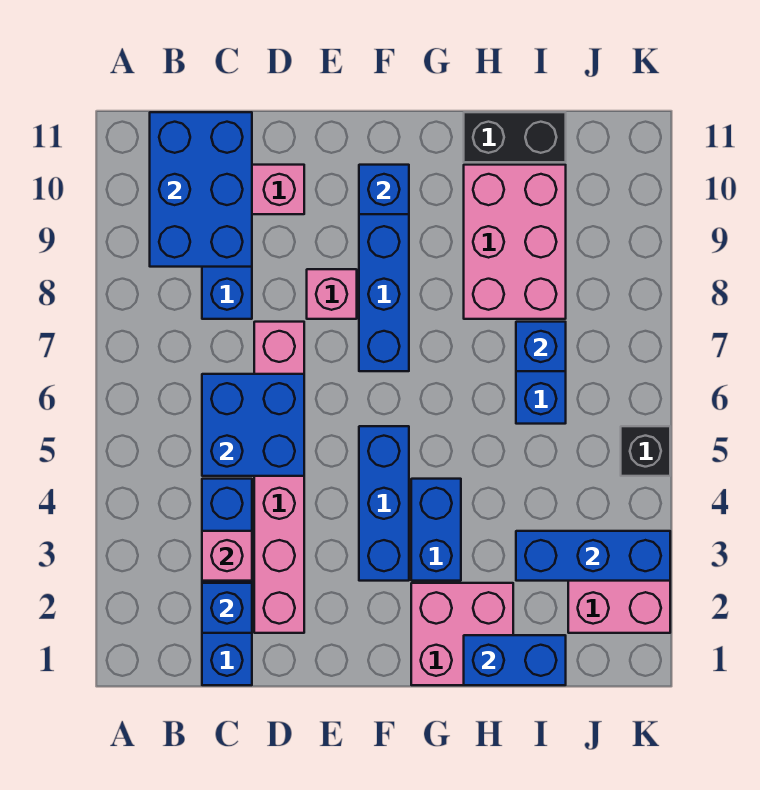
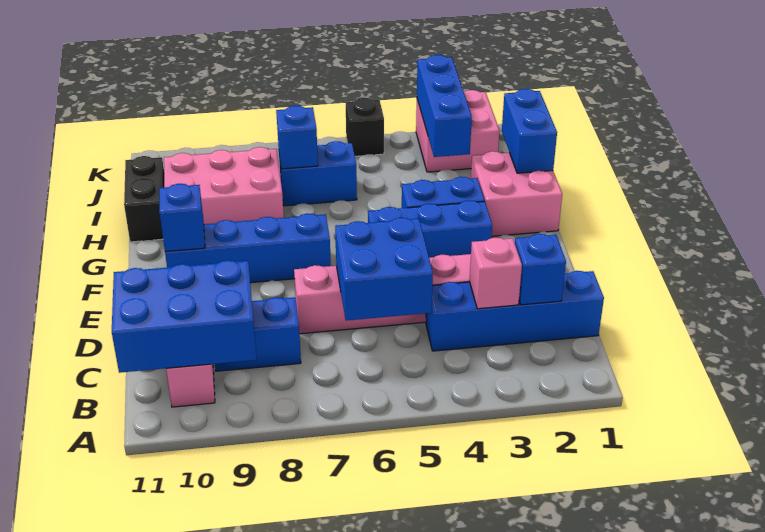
pink 1x1 brick [307,269,357,319] -> none

